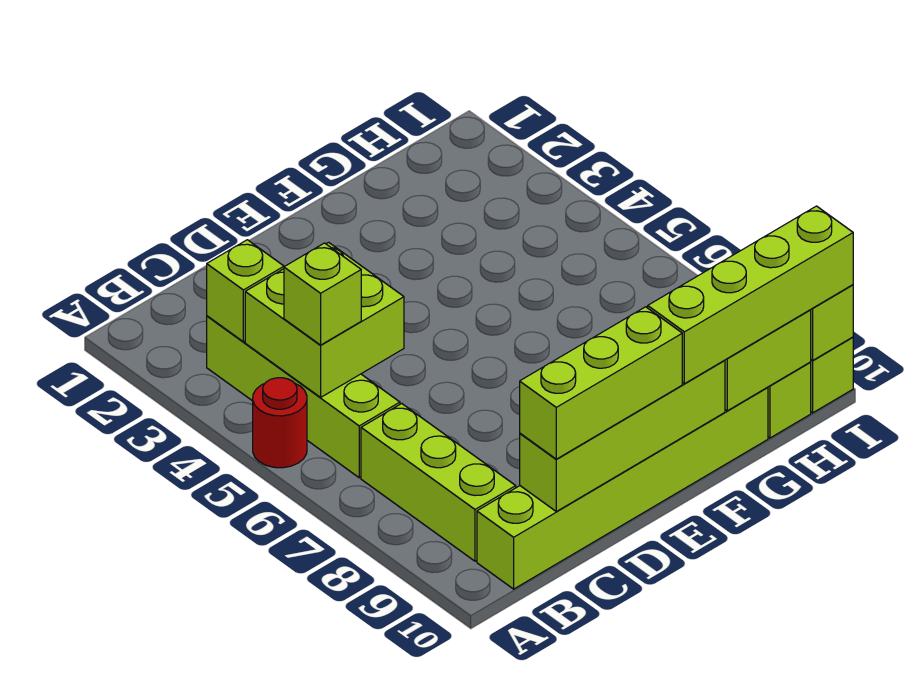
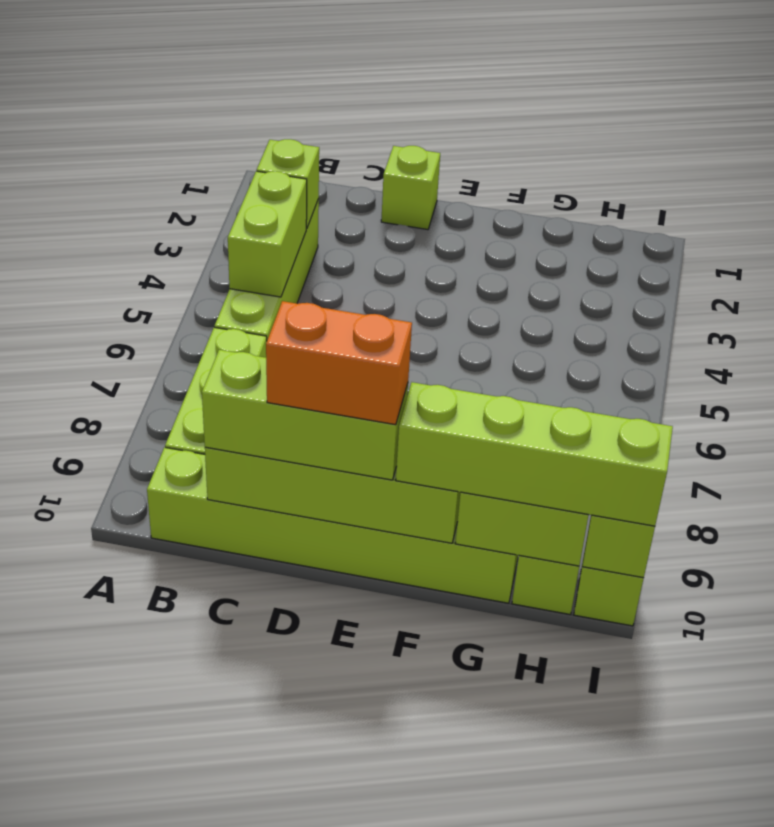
red 1x1 round brick [253,378,307,468] -> none
lime 2x2 brick [245,242,404,397] -> lime 1x2 brick [228,171,307,297]
lime 1x1 brick [284,243,361,345] -> lime 1x1 brick moved to [381,146,440,230]
none -> orange 1x2 brick [266,301,412,425]

